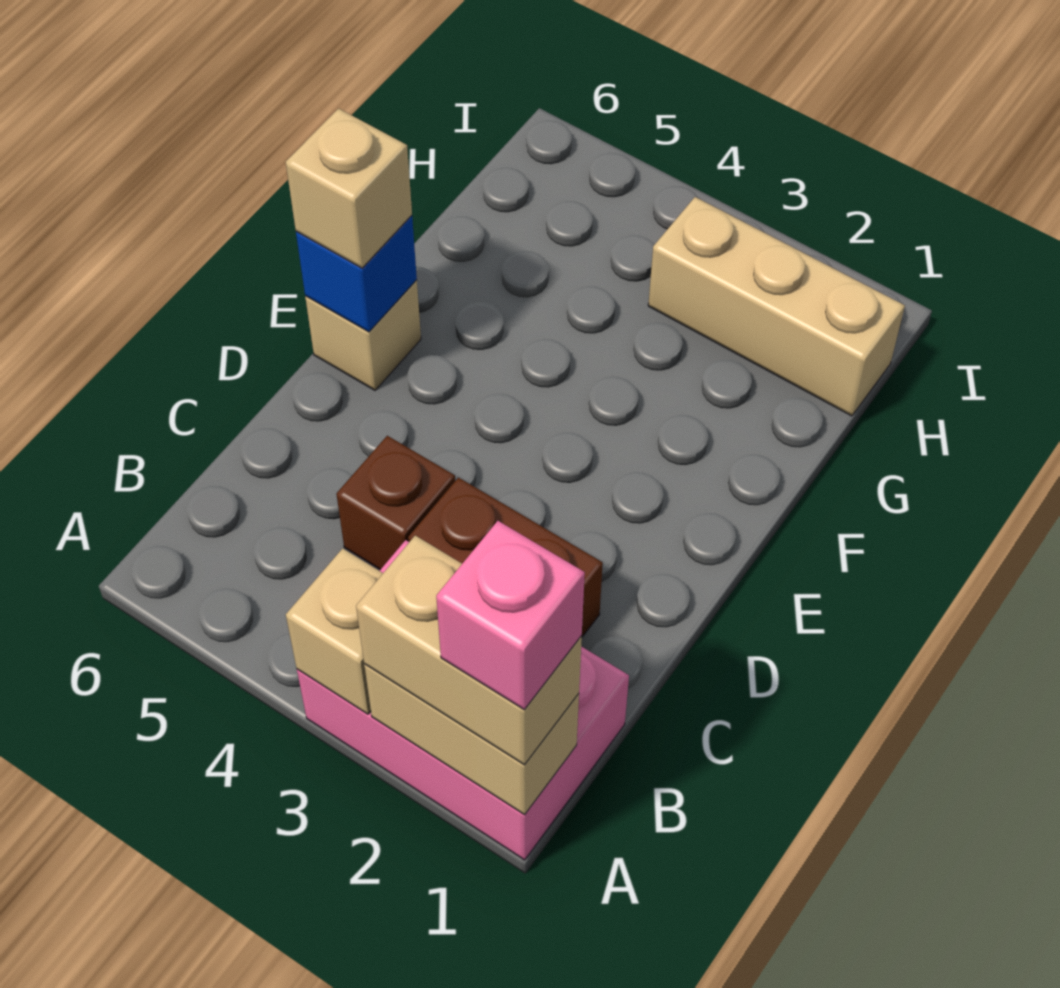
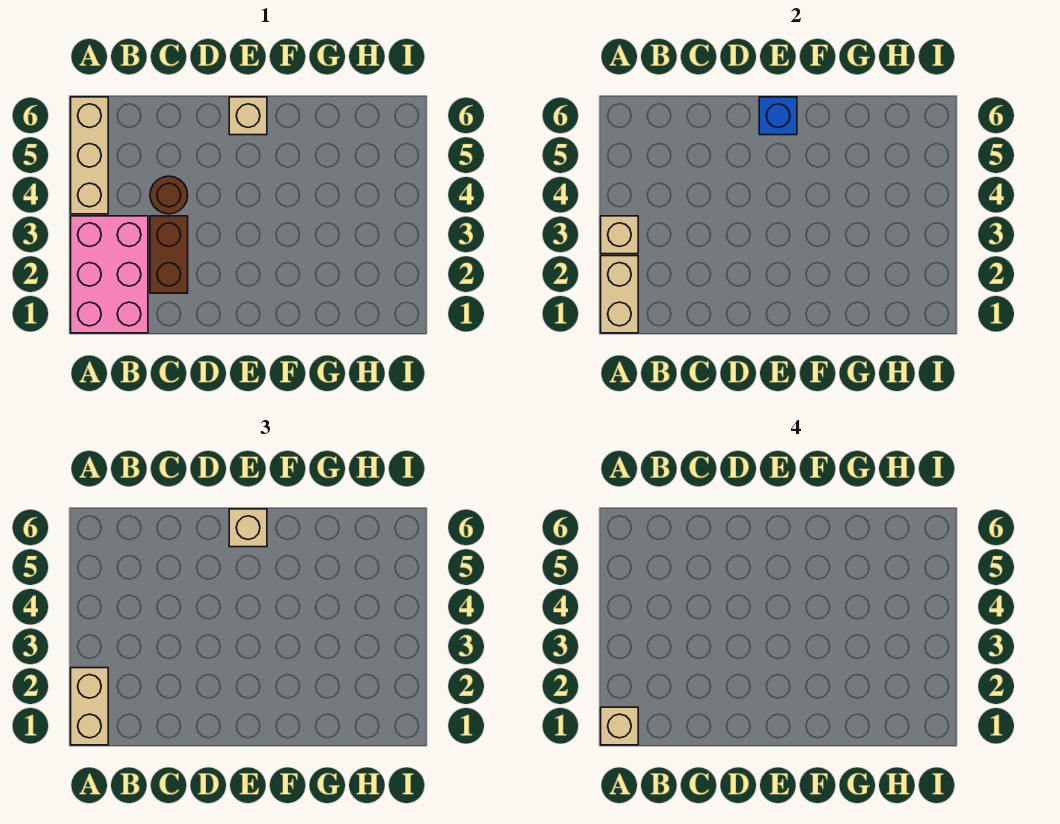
pink 1x1 brick [436,521,585,710] -> tan 1x1 brick [601,707,638,745]
brown 1x1 brick [337,436,455,570] -> brown 1x1 round brick [150,176,188,214]
tan 1x3 brick [648,197,905,416] -> tan 1x3 brick moved to [71,97,108,214]

